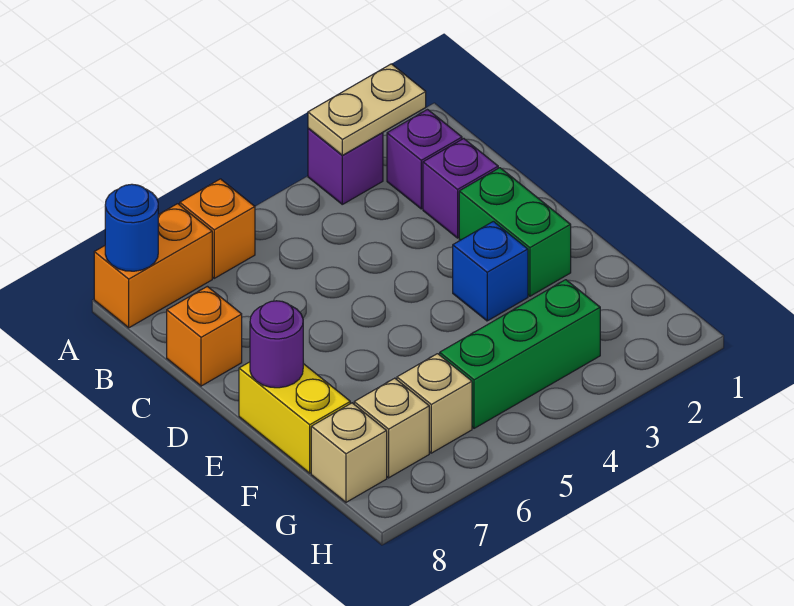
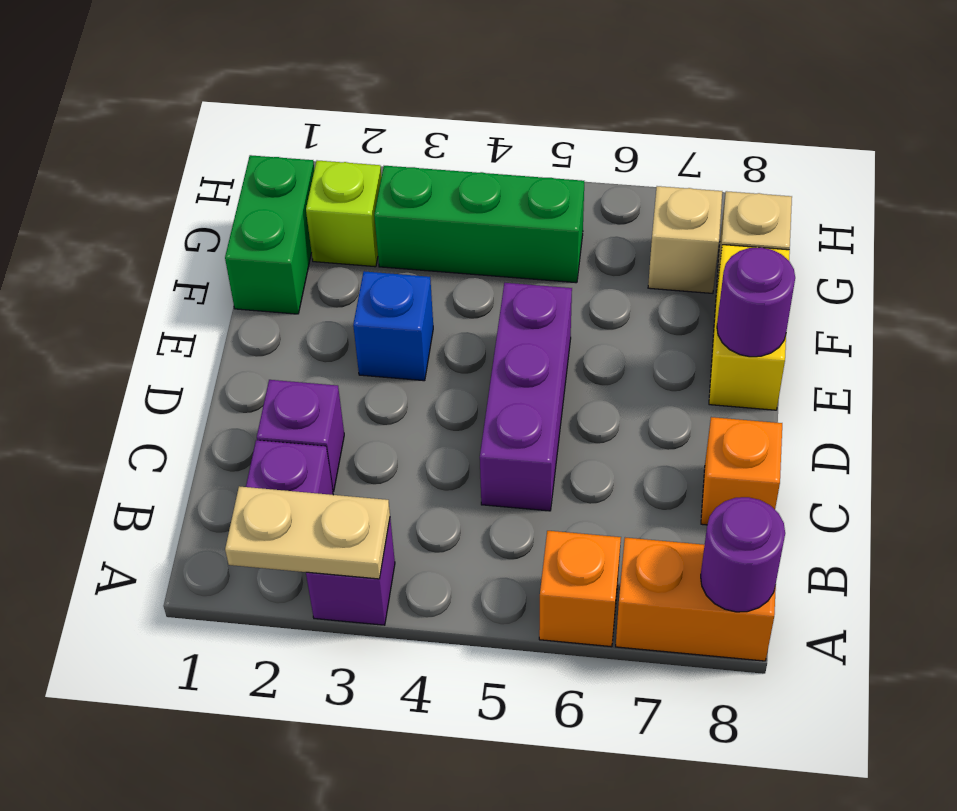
blue 1x1 round brick [105,184,158,271] -> purple 1x1 round brick [701,497,785,612]
none -> purple 1x3 brick [480,283,572,511]
green 1x2 brick [459,168,571,296] -> green 1x2 brick moved to [225,155,314,314]
none -> lime 1x1 brick [306,160,382,267]
tan 1x1 brick [397,354,472,453] -> none

